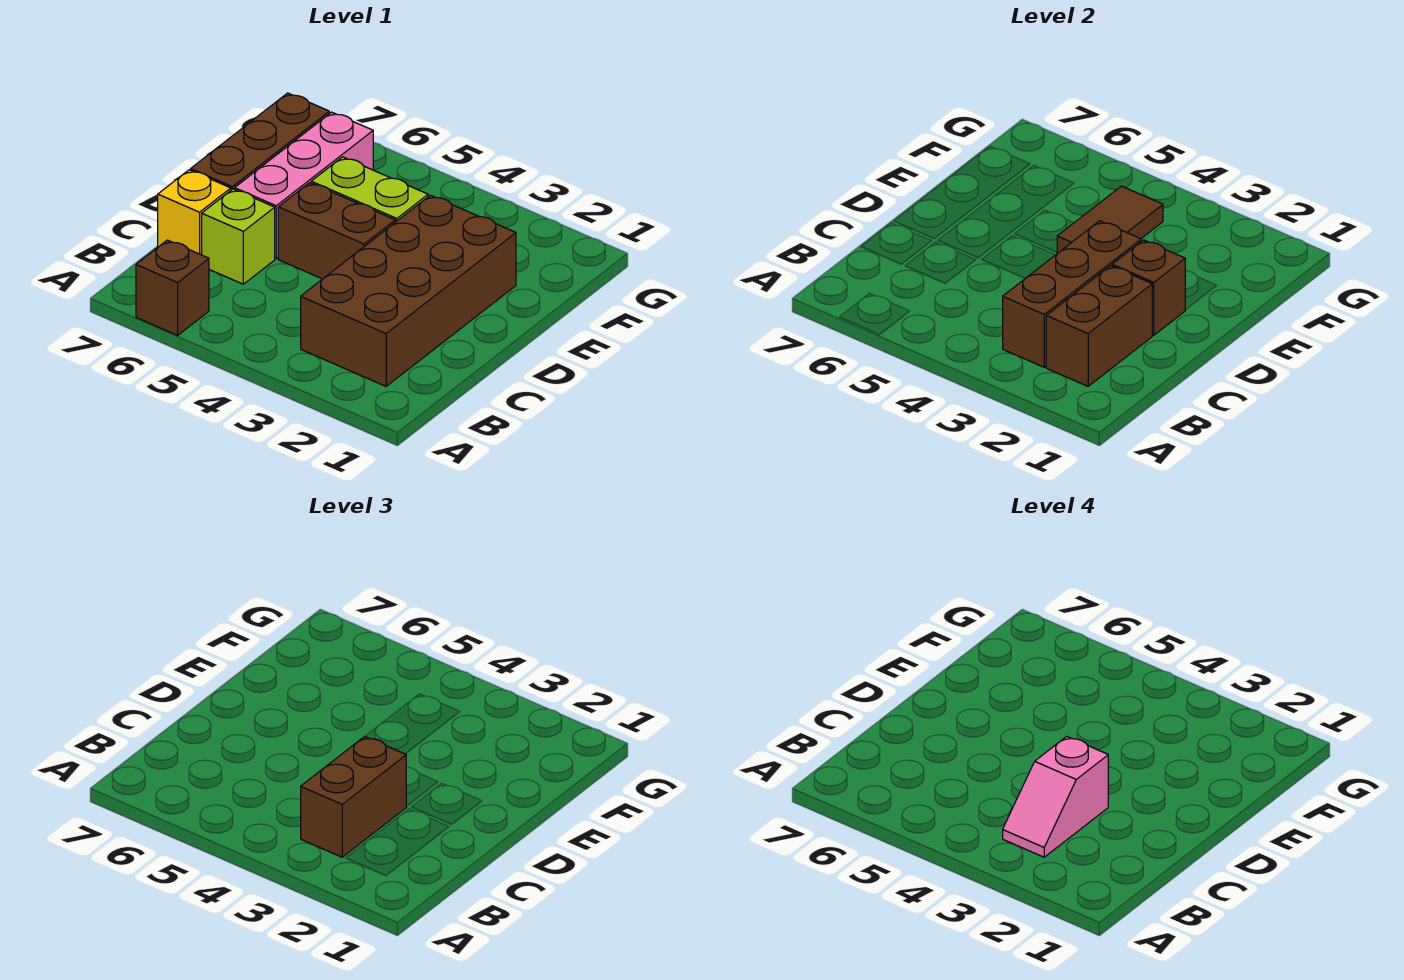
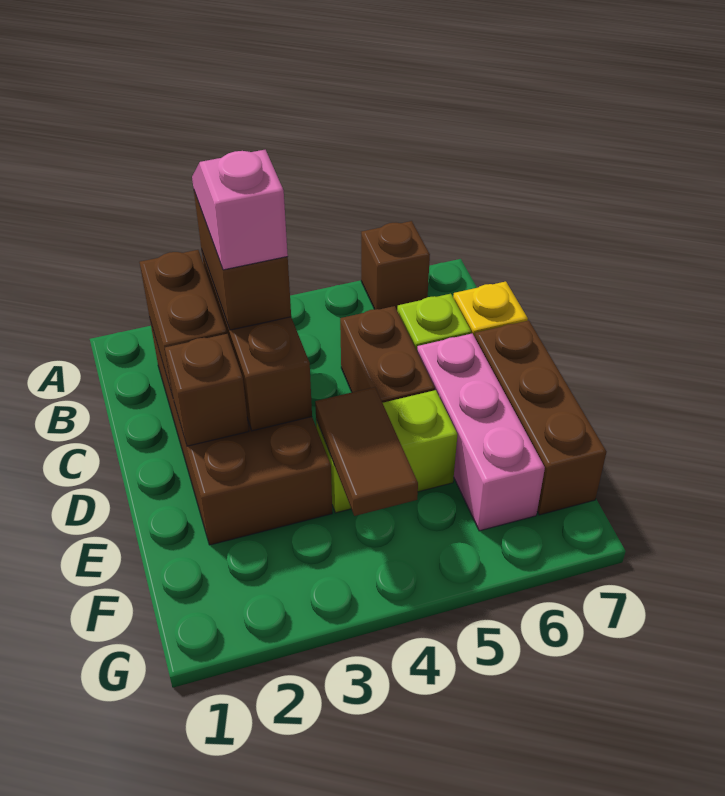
brown 1x2 brick [278,183,395,279] -> brown 1x2 brick turned to [340,306,435,403]

